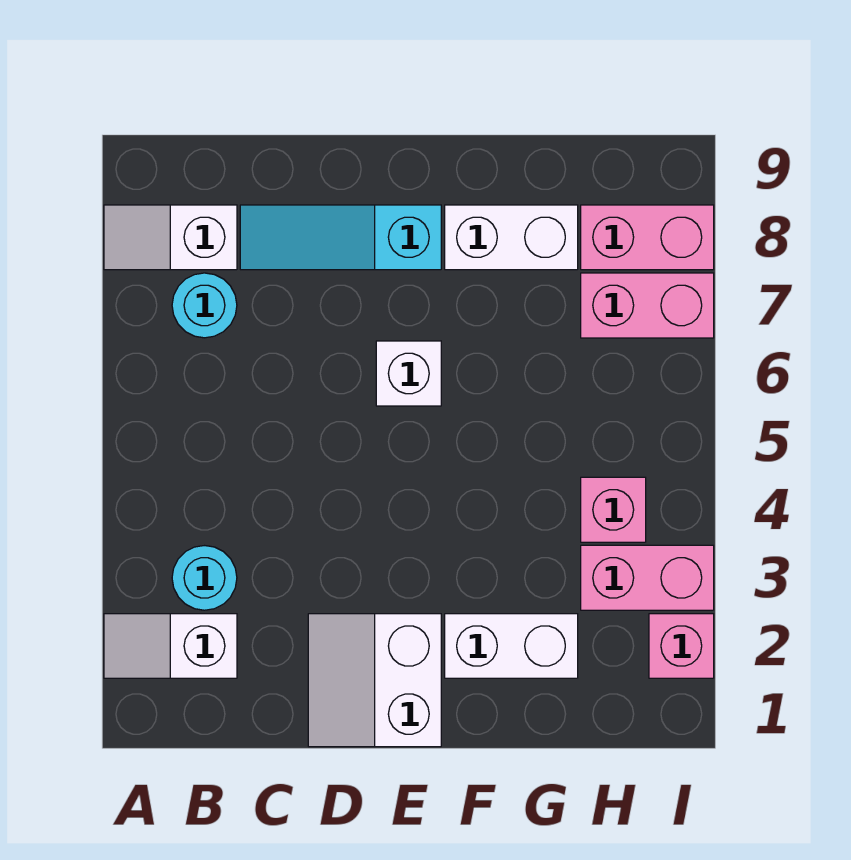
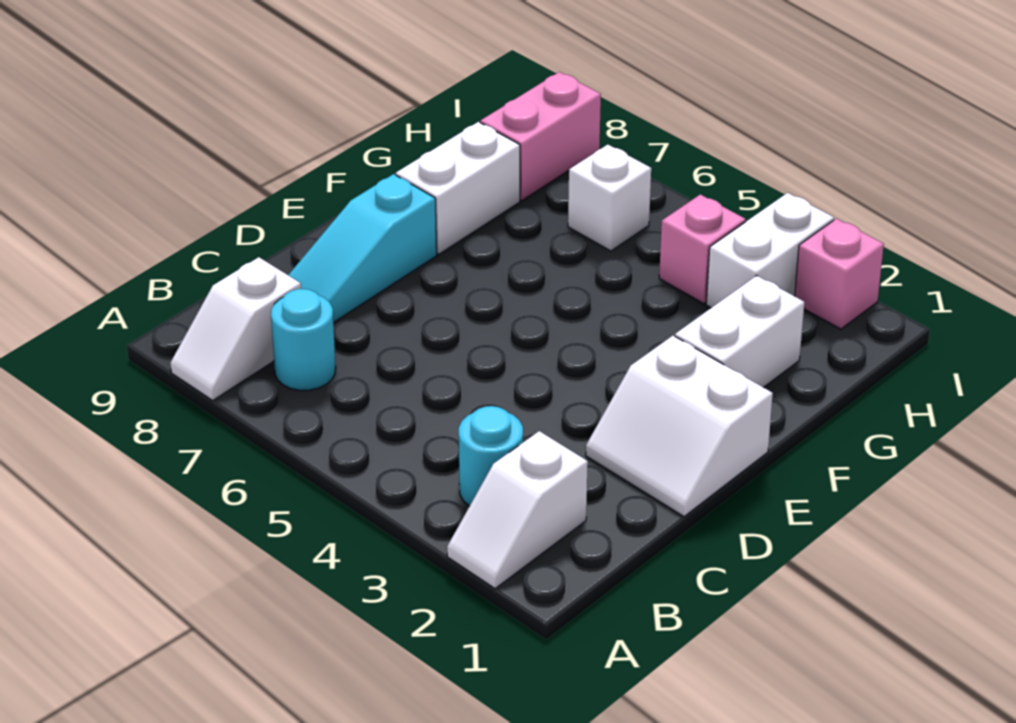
white 1x1 brick [376,341,441,406] -> white 1x1 brick moved to [568,145,651,251]
pink 1x2 brick [581,545,714,610] -> white 1x2 brick [706,193,834,308]
pink 1x2 brick [581,273,714,338] -> none

